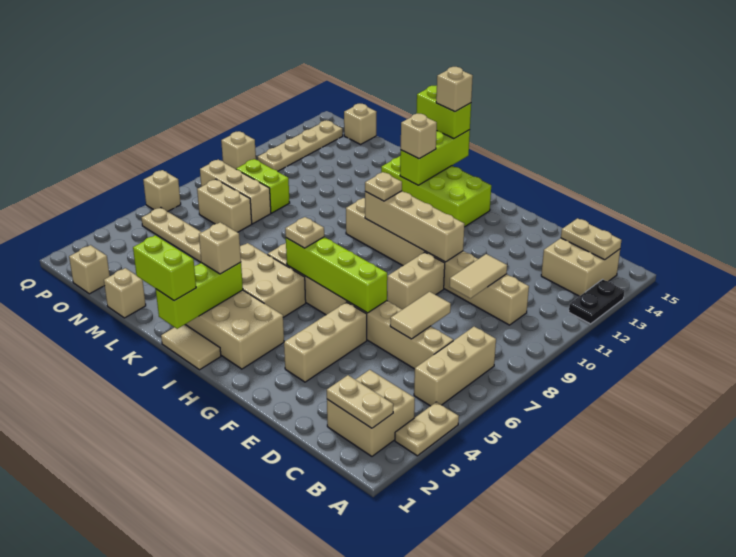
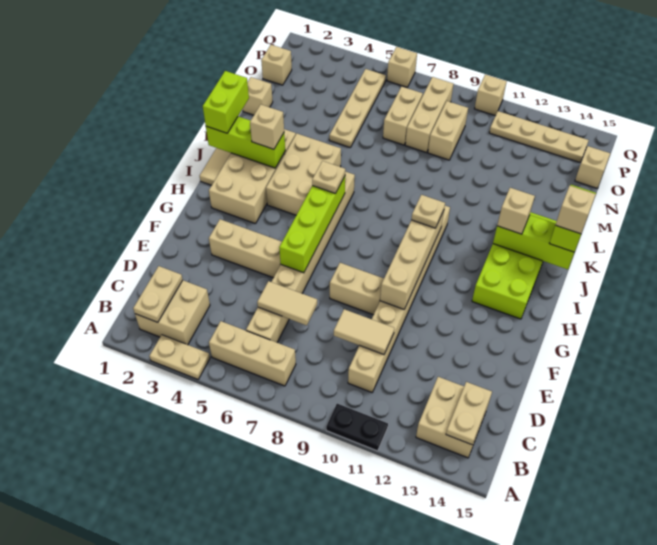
black 1x2 plate [569,279,624,324] -> black 1x2 plate moved to [326,404,388,451]
lime 1x2 brick [236,159,290,213] -> tan 1x2 brick [428,101,468,160]

